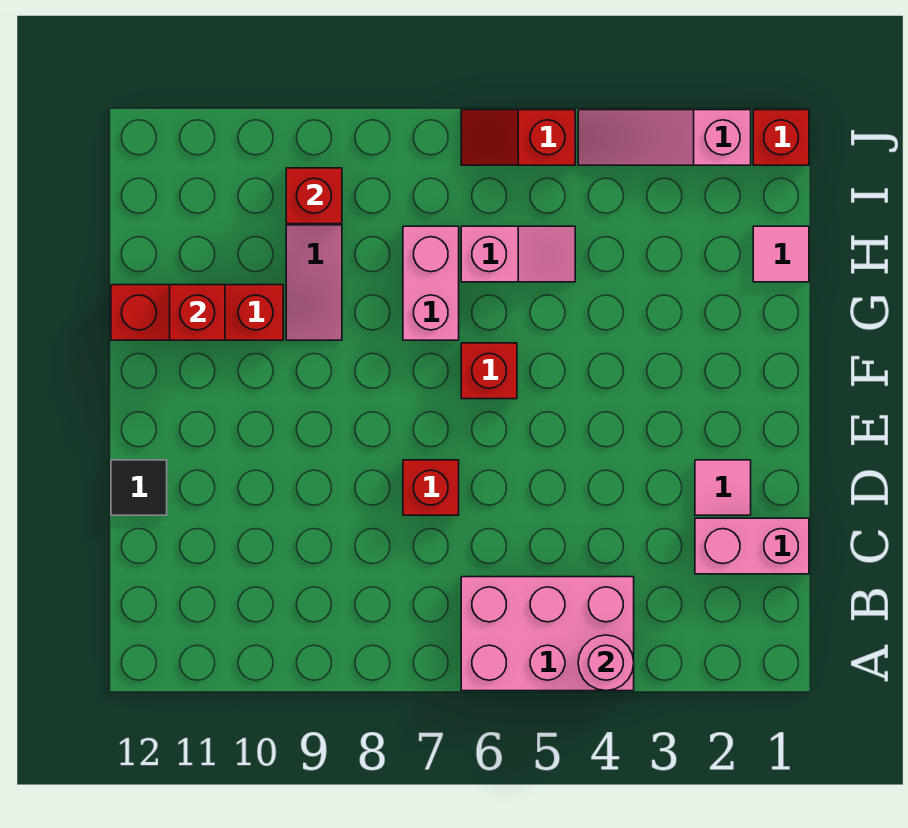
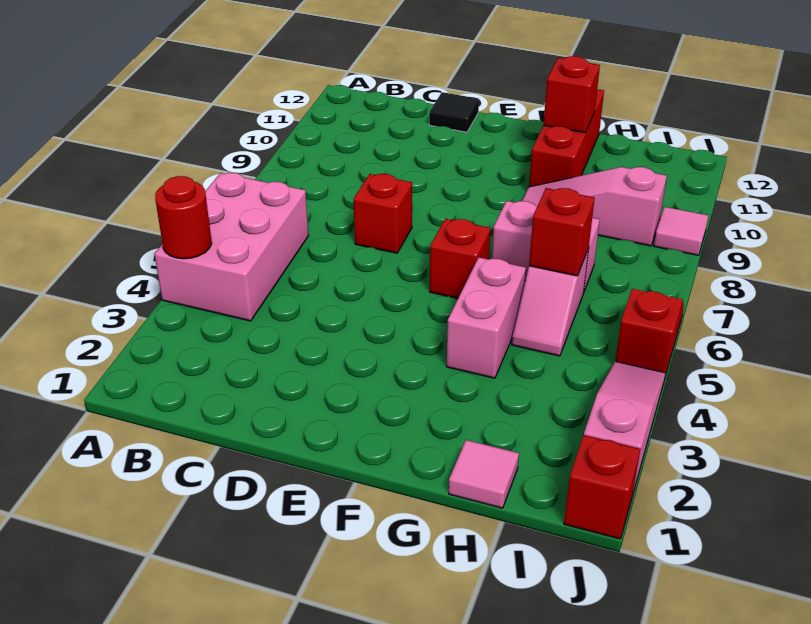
pink 1x1 round brick [578,635,634,691] -> red 1x1 round brick [155,176,212,259]
pink 1x2 brick [695,518,809,574] -> pink 1x2 brick moved to [447,258,526,378]
pink 1x1 tile [695,460,751,515] -> pink 1x1 tile moved to [654,207,709,255]
red 1x1 brick [286,168,342,224] -> red 1x1 brick moved to [529,188,595,276]

